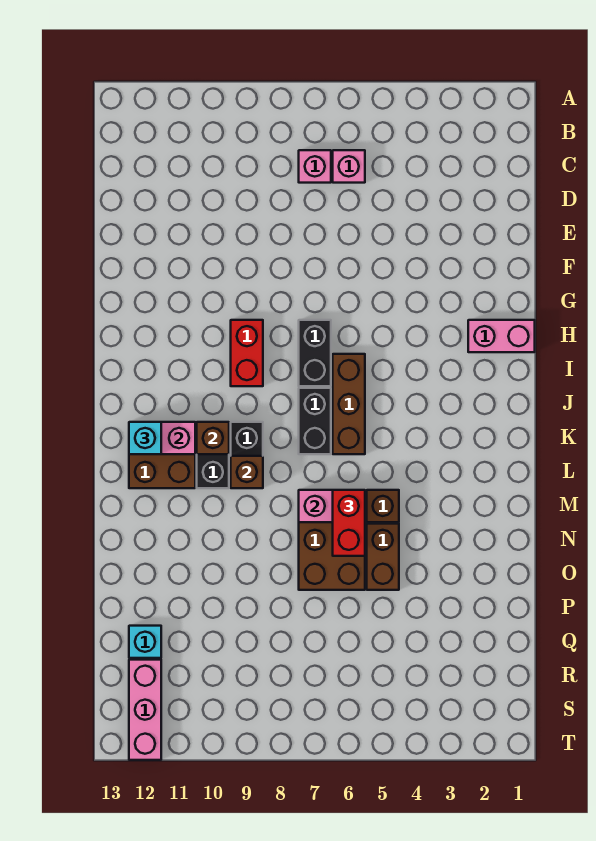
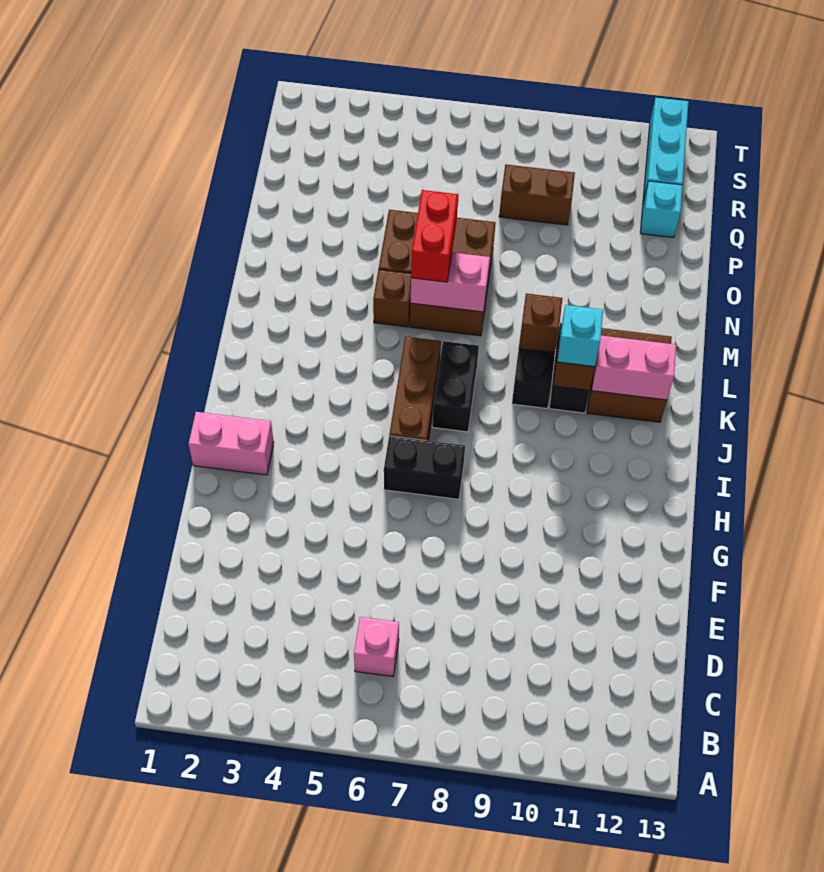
pink 1x1 brick [299,150,331,183] -> none
black 1x2 brick [299,320,331,386] -> black 1x2 brick turned to [384,436,465,499]
red 1x2 brick [231,320,263,386] -> none
cyan 1x1 brick [129,422,161,454] -> cyan 1x1 brick moved to [557,305,603,367]
none -> brown 1x2 brick [499,164,575,225]
pink 1x3 brick [129,660,161,760] -> cyan 1x3 brick [643,98,689,202]

